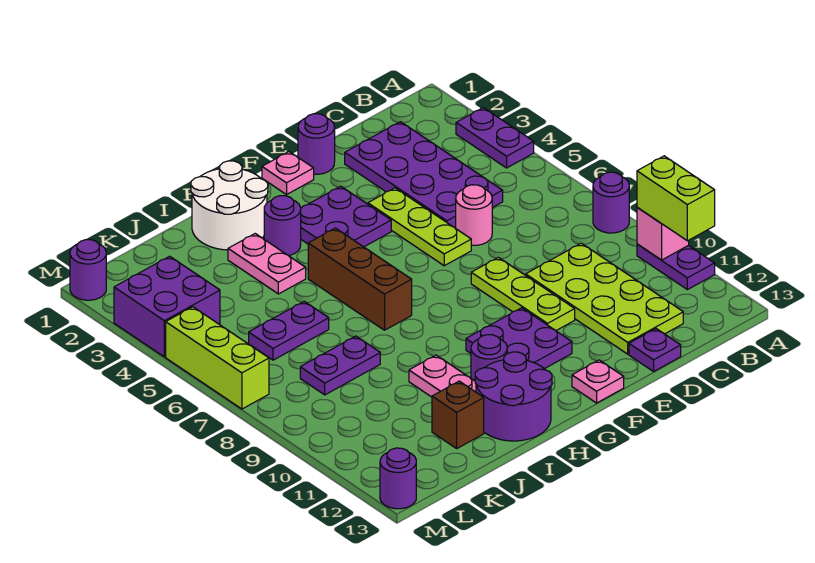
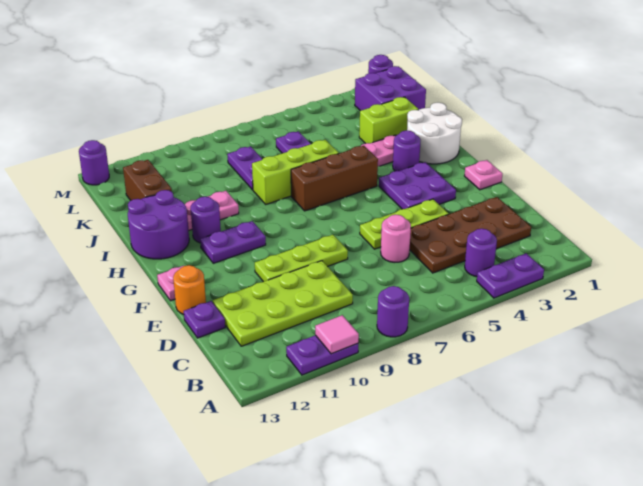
pink 1x1 brick [637,207,689,260] -> pink 1x1 tile [315,315,359,354]
lime 1x2 brick [637,156,715,241] -> lime 1x2 brick moved to [359,97,418,144]
purple 2x4 plate [345,122,503,228] -> brown 2x4 plate [410,197,531,273]
purple 1x1 round brick [298,114,335,174] -> purple 1x1 round brick moved to [465,229,497,277]
none -> orange 1x1 round brick [173,265,206,315]
purple 2x2 plate [466,308,572,369] -> purple 1x2 plate [200,221,266,263]
brown 1x1 brick [432,381,484,448] -> brown 1x2 brick [123,160,172,200]
purple 2x2 brick [114,256,220,357] -> purple 2x2 brick moved to [355,66,426,111]
lime 1x3 brick [166,307,269,409] -> lime 1x3 brick moved to [252,140,339,204]

